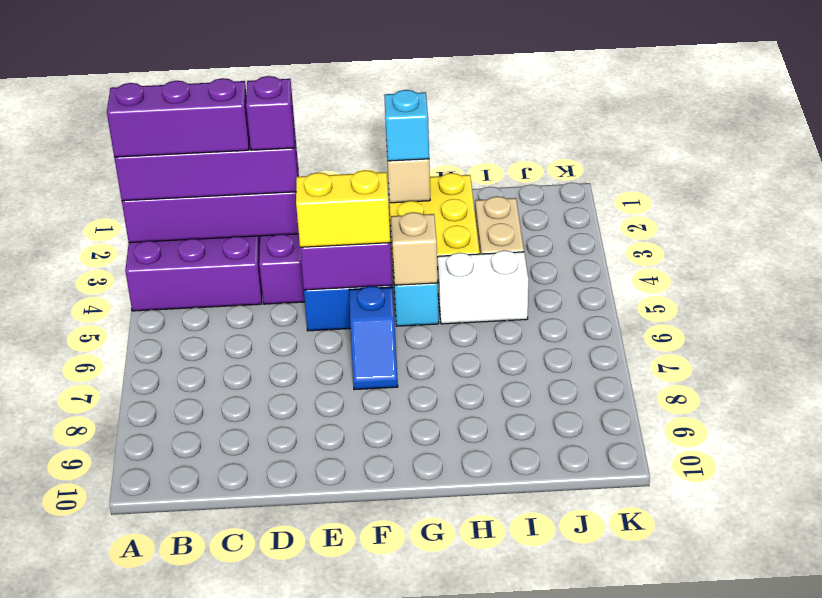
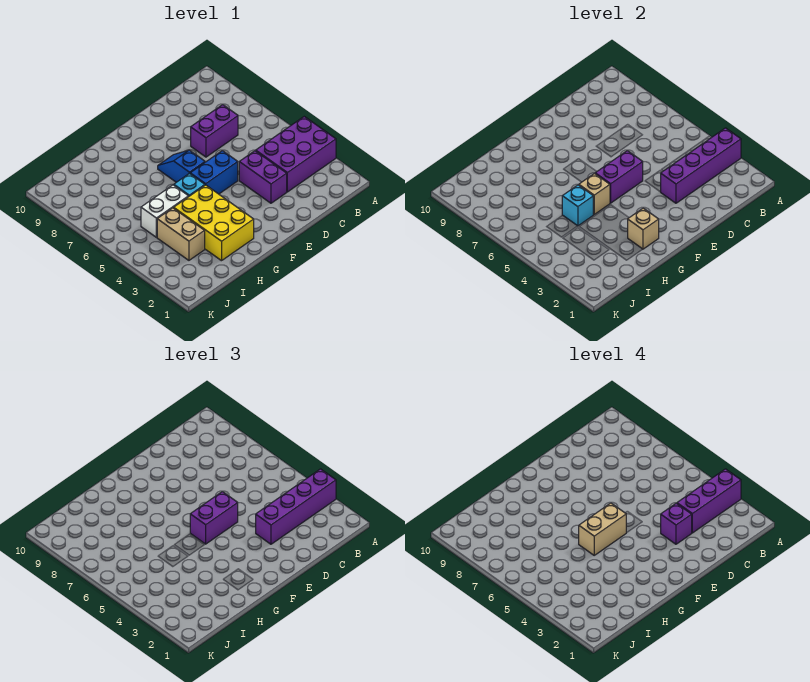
none -> purple 1x2 brick [191,105,238,157]
yellow 1x2 brick [296,170,390,247] -> purple 1x2 brick [190,492,238,544]
none -> tan 1x2 brick [579,503,626,555]
cyan 1x1 brick [384,90,429,161] -> cyan 1x1 brick moved to [562,185,593,226]

